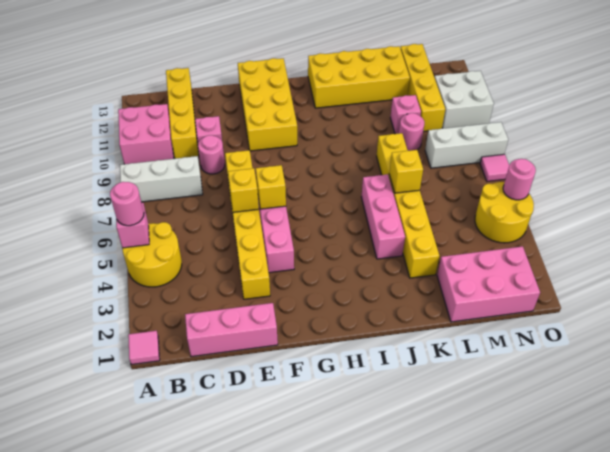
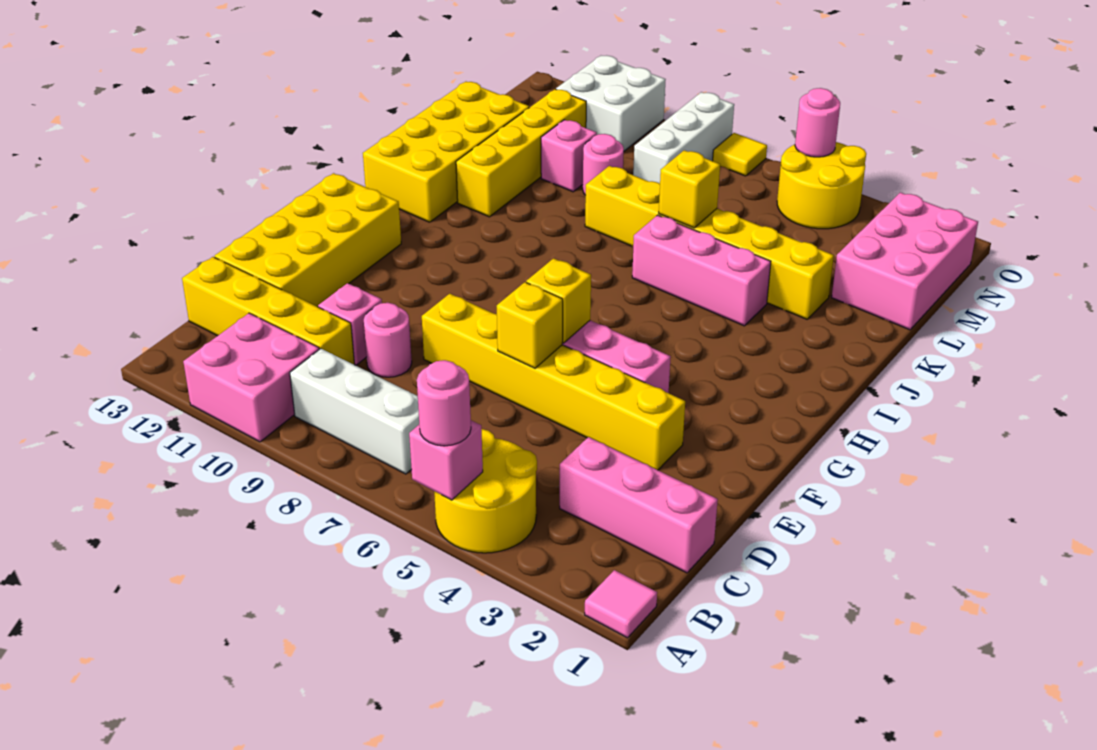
white 1x3 brick [120,156,203,202] -> white 1x3 brick turned to [290,349,419,474]
pink 1x3 brick [185,303,278,357] -> pink 1x3 brick turned to [560,437,718,573]
yellow 2x4 brick [238,58,297,151] -> yellow 2x4 brick turned to [215,173,401,307]
yellow 1x4 brick [401,44,445,132] -> yellow 1x4 brick turned to [456,89,586,217]
pink 1x1 tile [480,154,509,181] -> yellow 1x1 tile [713,133,767,176]

